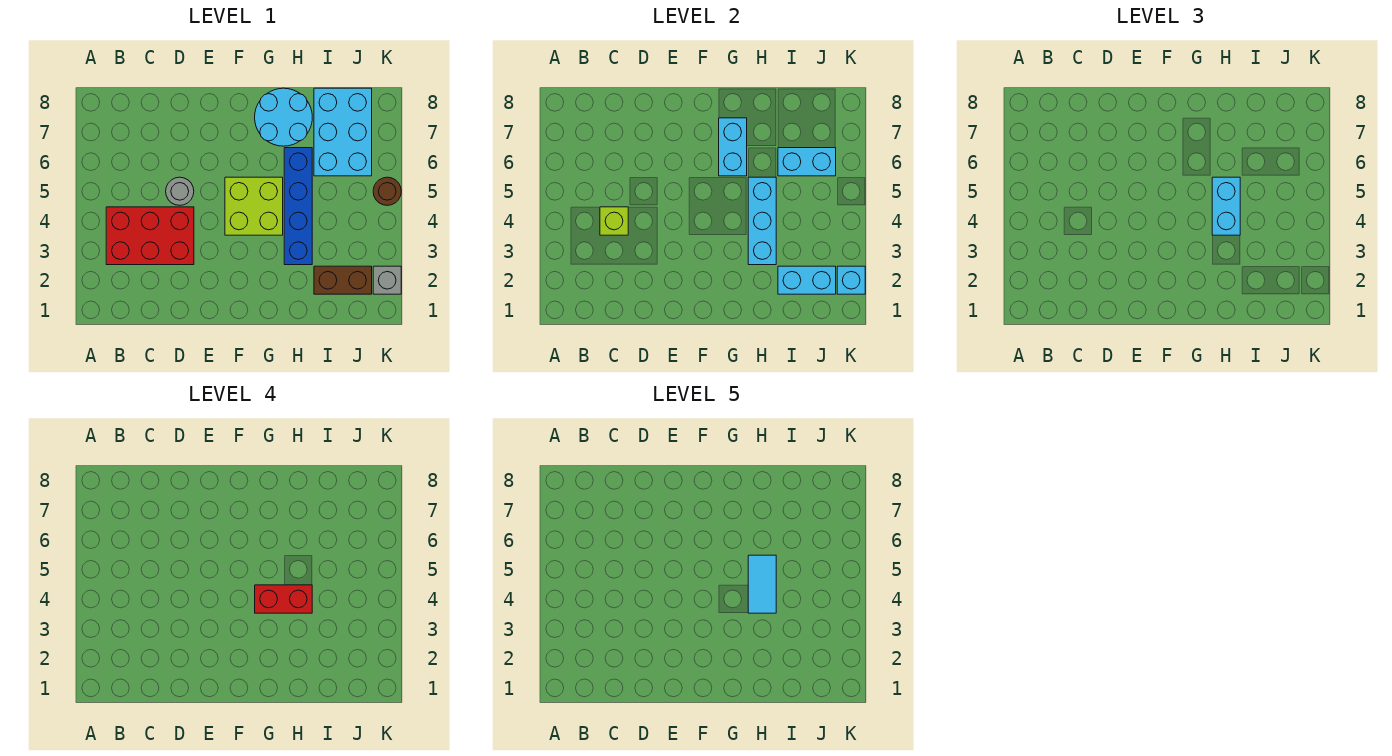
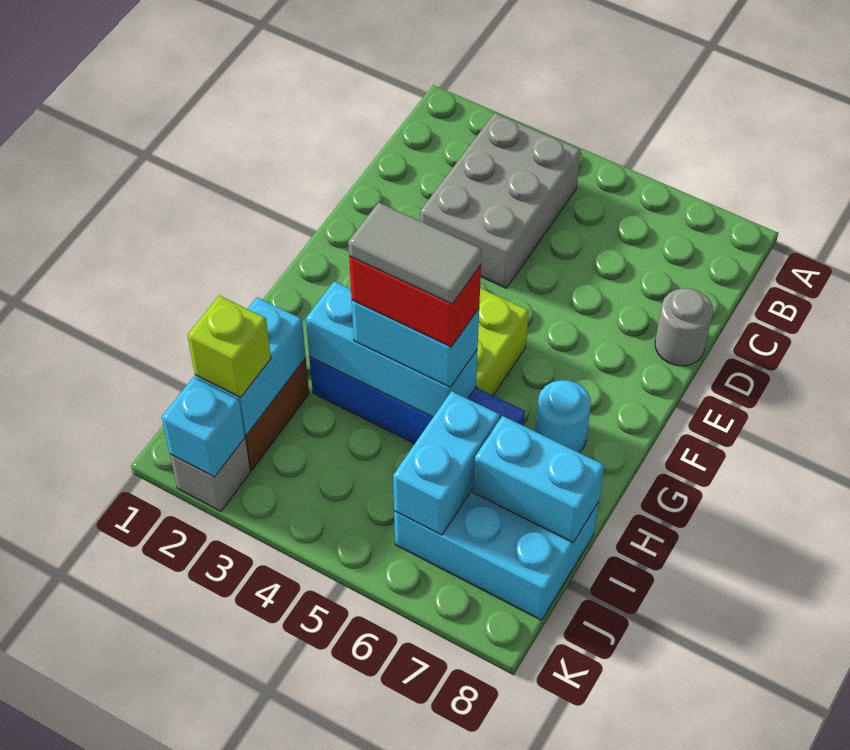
red 2x3 brick [106,207,194,265] -> grey 2x3 brick [420,113,581,288]
lime 1x1 brick [600,207,628,235] -> lime 1x1 brick moved to [187,295,271,397]
grey 1x1 round brick [166,177,194,205] -> grey 1x1 round brick moved to [655,288,713,366]
red 1x2 brick [255,585,312,613] -> red 1x2 brick turned to [349,256,481,347]
cyan 1x2 brick [719,118,747,176] -> cyan 1x2 brick moved to [473,416,604,542]
cyan 2x2 round brick [255,88,312,146] -> cyan 1x1 round brick [535,380,591,453]
cyan 1x2 tile [748,555,776,613] -> grey 1x2 tile [348,202,482,304]
brown 1x1 round brick [373,177,401,205] -> none

